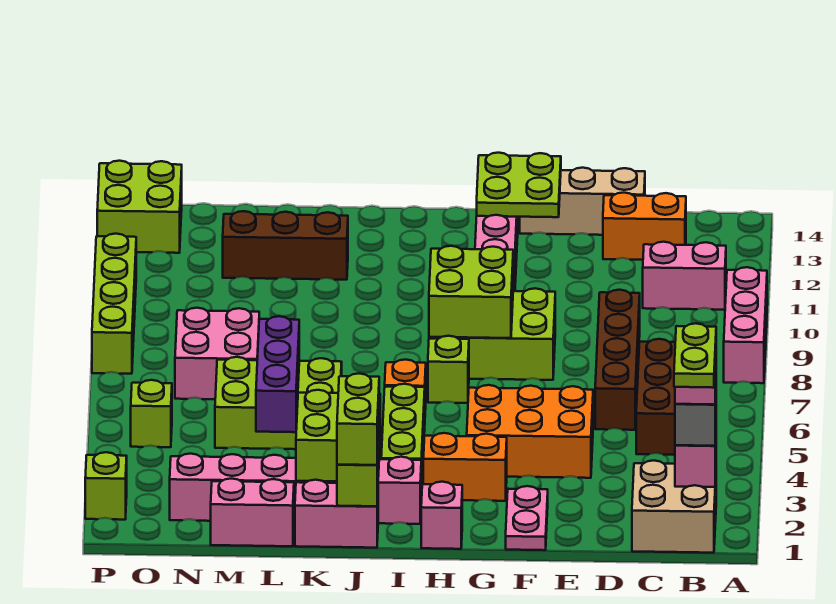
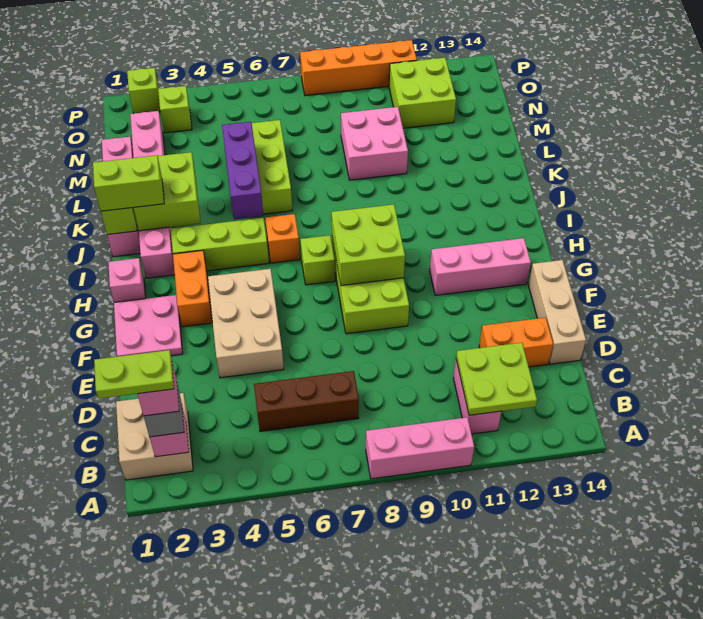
orange 1x2 brick [603,193,686,260] -> orange 1x2 brick turned to [479,317,553,367]
brown 1x4 brick [595,290,640,430] -> none
orange 2x3 brick [467,385,593,478] -> tan 2x3 brick [208,269,284,378]
pink 1x2 plate [506,486,548,550] -> pink 2x2 plate [114,295,183,357]
lime 2x2 plate [477,153,561,217] -> lime 2x2 plate moved to [456,343,537,415]
brown 1x3 brick [223,211,348,280] -> none
purple 1x3 brick [256,316,299,432] -> purple 1x3 brick turned to [222,122,263,220]
pink 2x2 brick [175,308,259,399] -> pink 2x2 brick moved to [341,107,408,180]
lime 1x1 brick [131,380,172,447] -> lime 1x1 brick moved to [158,86,192,133]
lime 2x2 brick [97,161,182,253] -> lime 2x2 brick moved to [389,58,456,128]
lime 1x4 brick [92,234,136,374] -> orange 1x4 brick [300,40,417,96]

